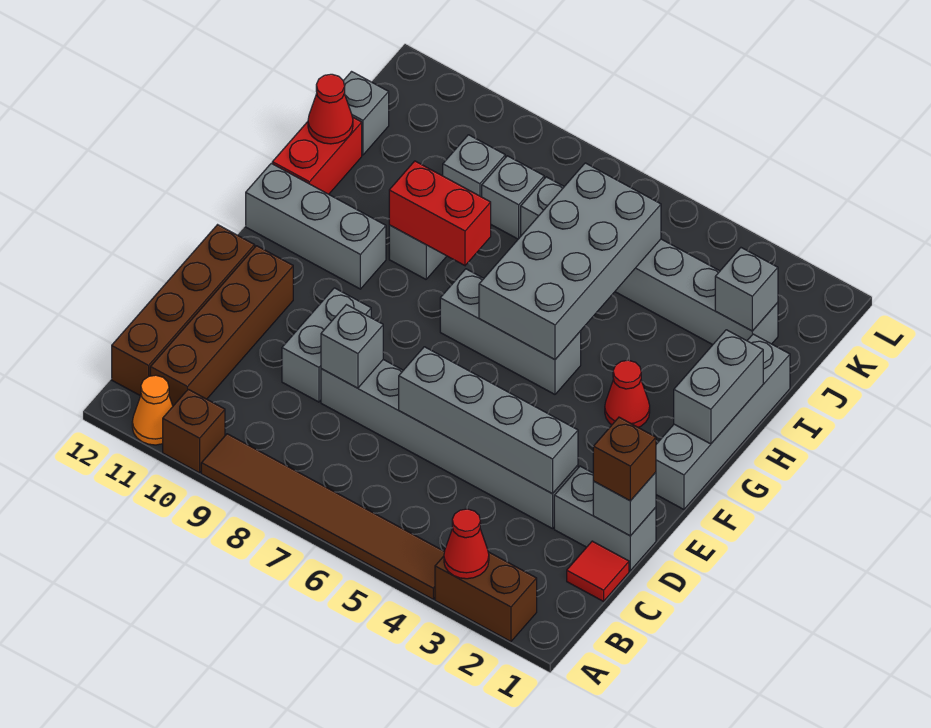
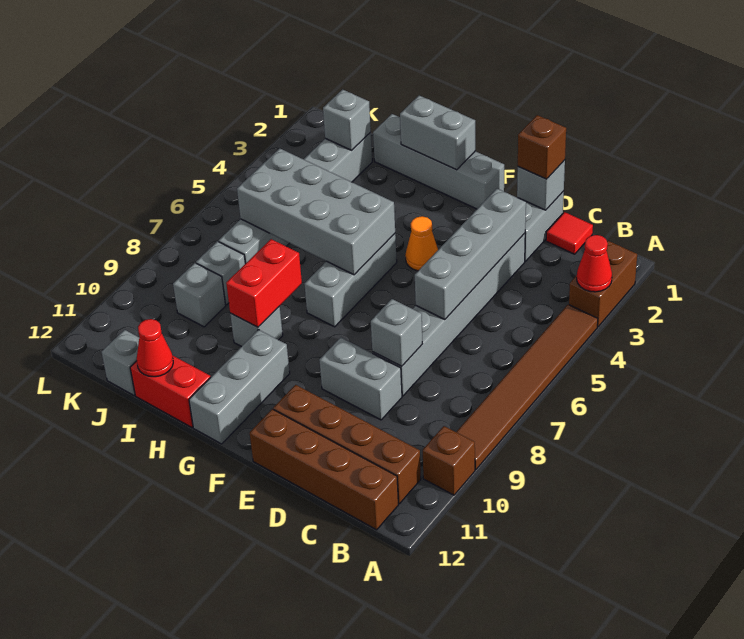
orange 1x1 cone [132,375,173,445] -> orange 1x1 cone moved to [405,216,438,271]
red 1x1 cone [605,360,650,428] -> none

